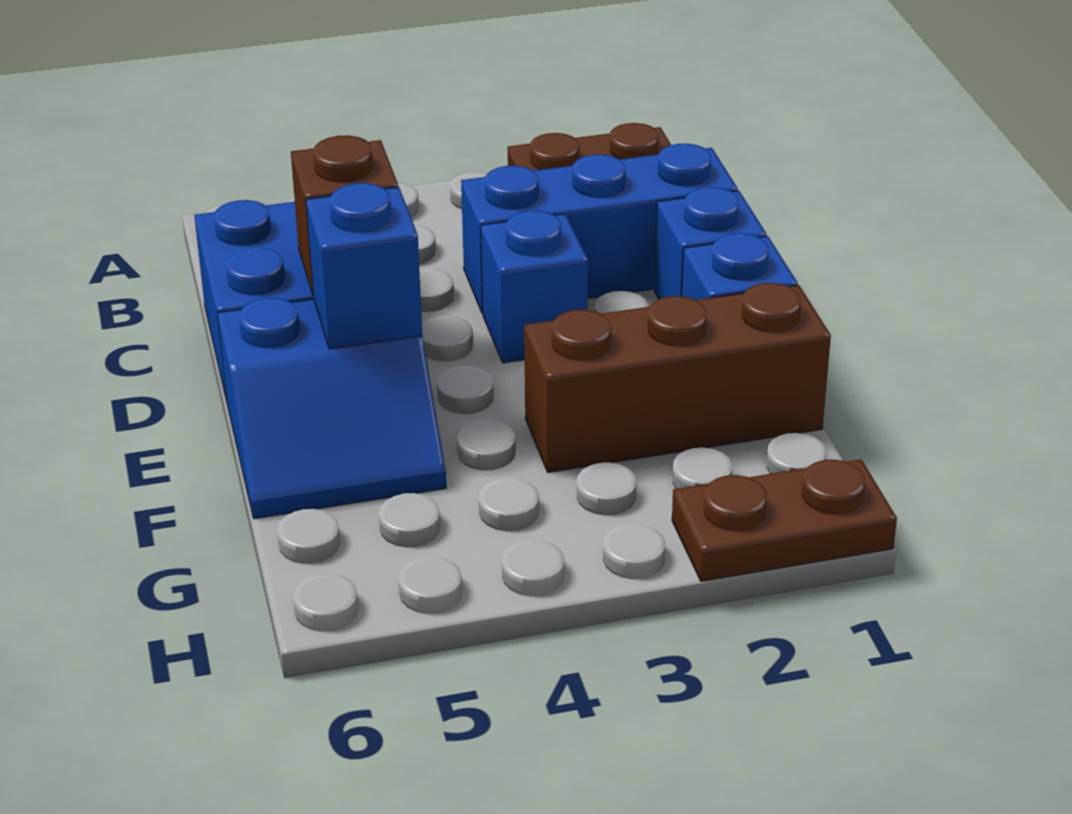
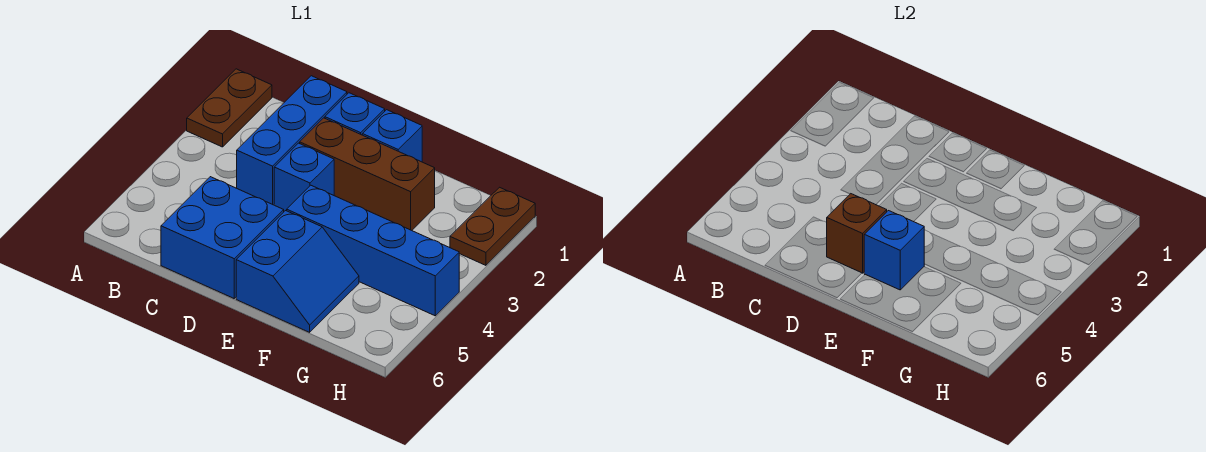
none -> blue 1x4 brick [287,185,459,316]
brown 1x3 brick [524,283,831,472] -> brown 1x3 brick turned to [300,118,435,230]

